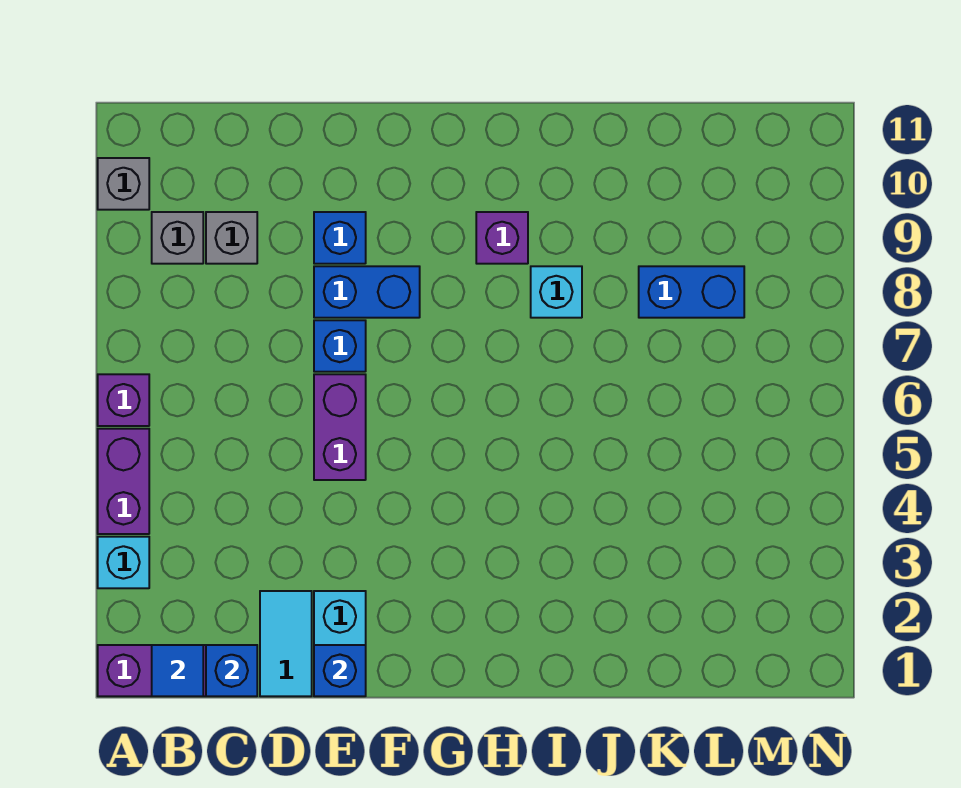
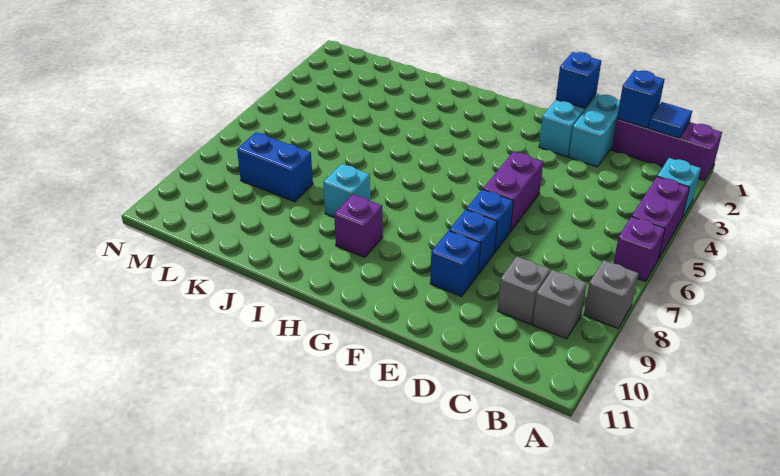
grey 1x1 brick [98,158,149,210] -> grey 1x1 brick moved to [584,261,638,328]
cyan 1x2 tile [260,591,312,696] -> cyan 1x2 brick [569,94,620,167]
blue 1x2 brick [314,266,420,318] -> blue 1x1 brick [449,210,497,274]

